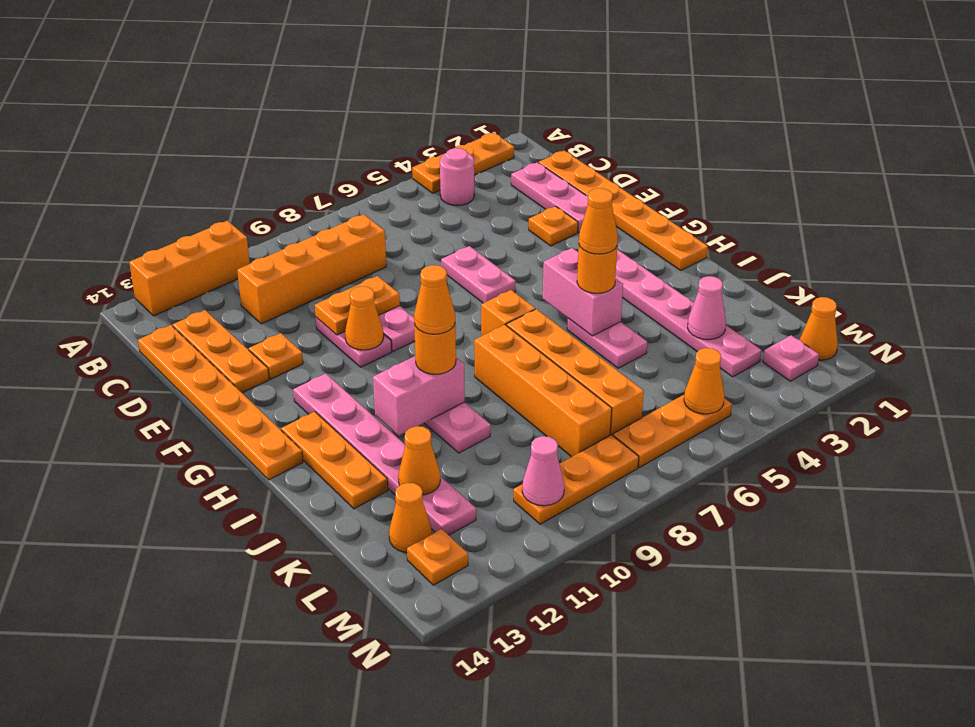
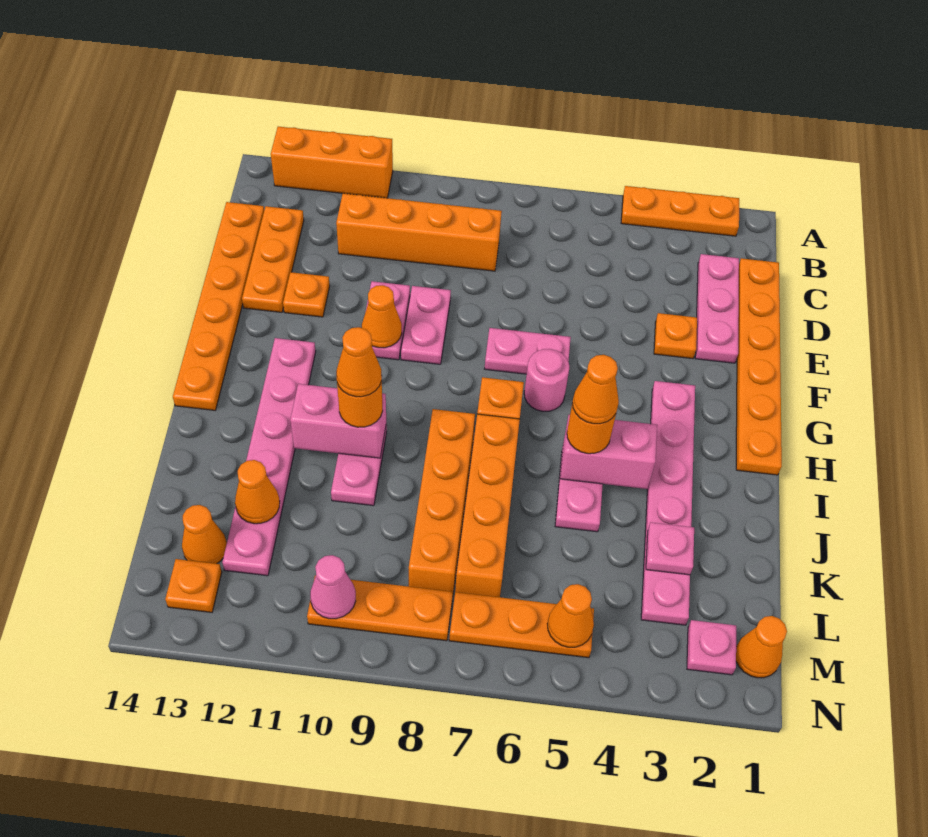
pink 1x1 round brick [440,148,474,206] -> pink 1x1 round brick moved to [524,349,569,411]
pink 1x2 plate [441,246,516,303] -> pink 1x2 plate turned to [485,328,571,374]
orange 1x2 plate [315,276,400,335] -> none
pink 1x2 brick [543,248,623,336] -> pink 1x2 brick turned to [560,415,657,489]
orange 1x3 plate [281,412,388,509] -> none
pink 1x1 cone [688,276,726,340] -> pink 1x1 plate [646,522,694,575]

